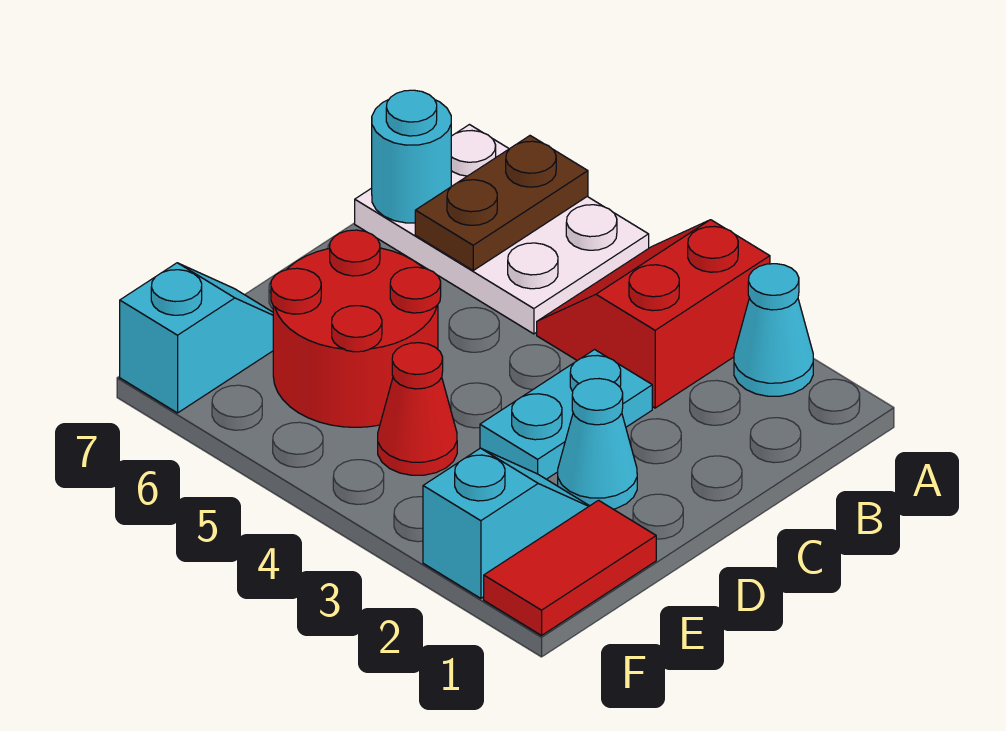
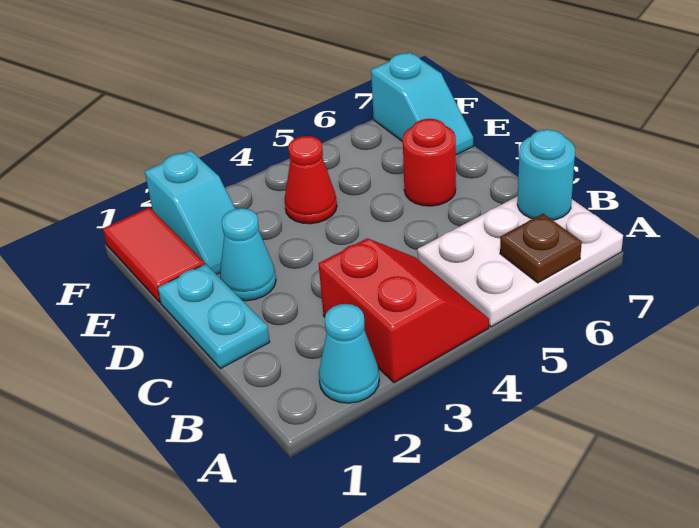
brown 1x2 plate [415,136,588,270] -> brown 1x1 plate [500,214,582,283]
cyan 1x2 plate [480,350,652,479] -> cyan 1x2 plate moved to [158,264,270,369]
red 2x2 round brick [271,230,441,427] -> red 1x1 round brick [403,119,456,206]

